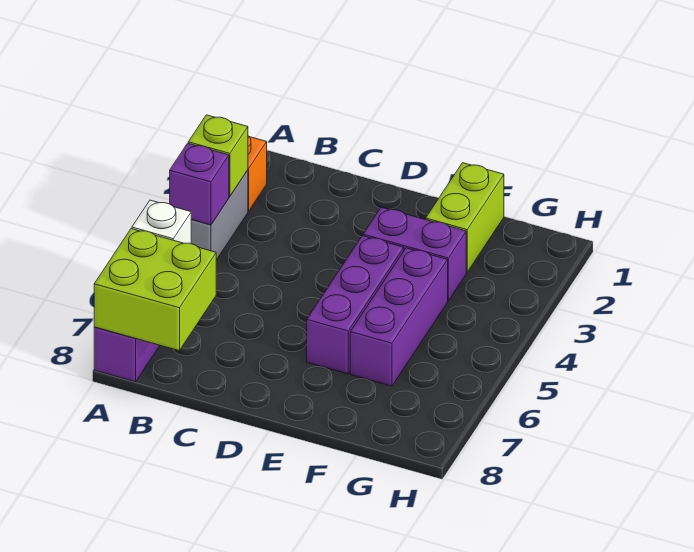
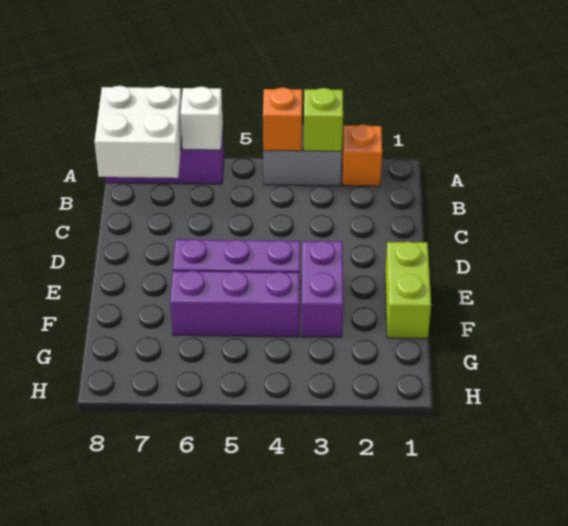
purple 1x1 brick [170,143,229,225] -> orange 1x1 brick [263,87,302,151]
lime 2x2 brick [94,229,216,351] -> white 2x2 brick [95,86,182,178]
lime 1x2 brick [426,163,504,272] -> lime 1x2 brick turned to [385,242,431,338]

